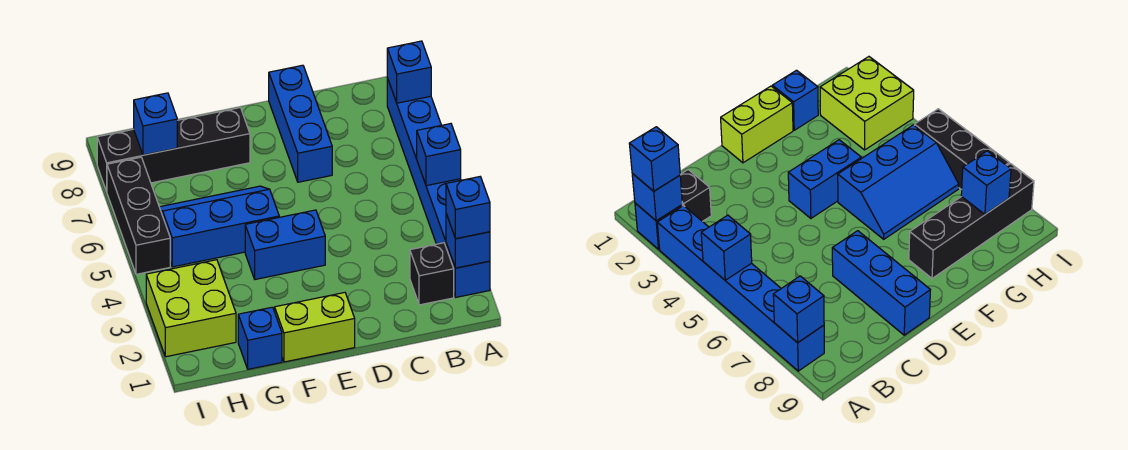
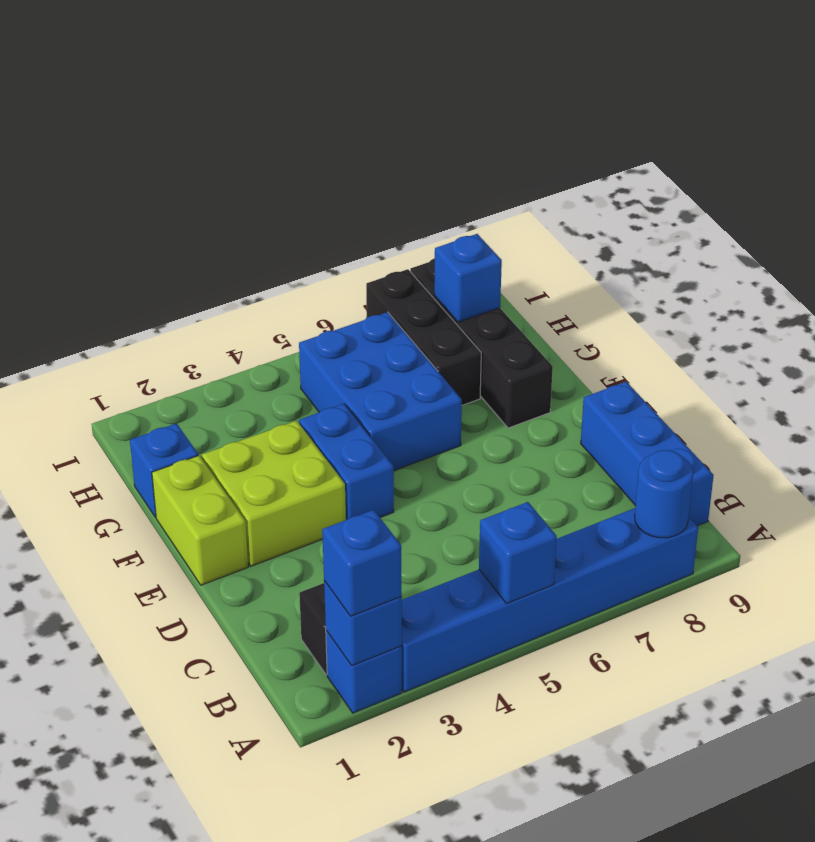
blue 1x1 brick [387,41,431,103] -> blue 1x1 round brick [635,450,693,538]
blue 1x3 brick [269,65,332,182] -> blue 1x3 brick turned to [581,382,714,526]
blue 2x3 slope [160,186,279,267] -> blue 2x3 brick [299,312,462,470]
lime 2x2 brick [146,260,236,357] -> lime 2x2 brick moved to [202,421,346,566]
black 1x3 brick [107,157,170,274] -> black 1x3 brick turned to [366,269,481,405]

